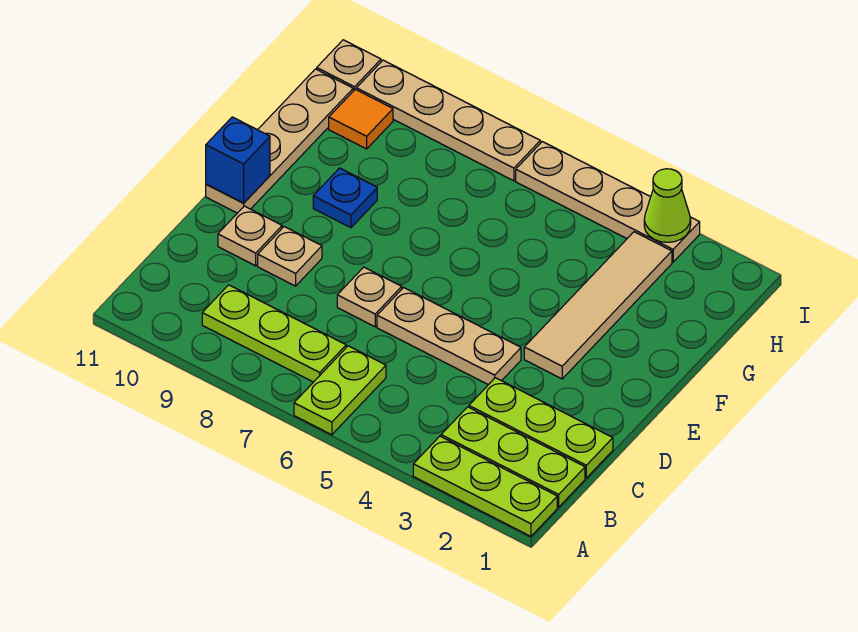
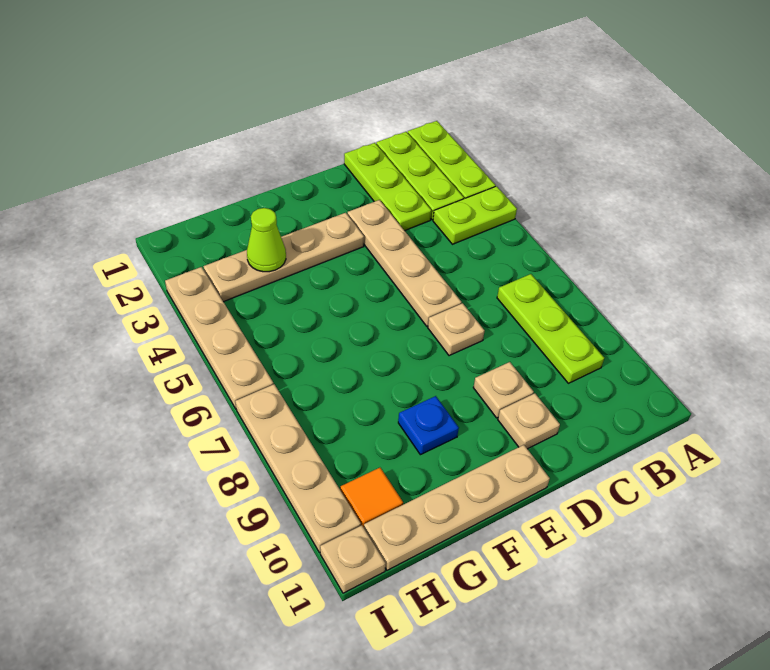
lime 1x2 plate [294,346,386,435] -> lime 1x2 plate moved to [433,186,517,244]
tan 1x3 plate [377,288,521,385] -> tan 1x4 plate [347,200,462,326]
tan 1x4 tile [524,232,672,379] -> tan 1x4 plate [204,213,364,302]
blue 1x1 brick [206,117,270,203] -> none
lime 1x1 cone [644,169,691,242] -> lime 1x1 cone moved to [247,208,286,272]

